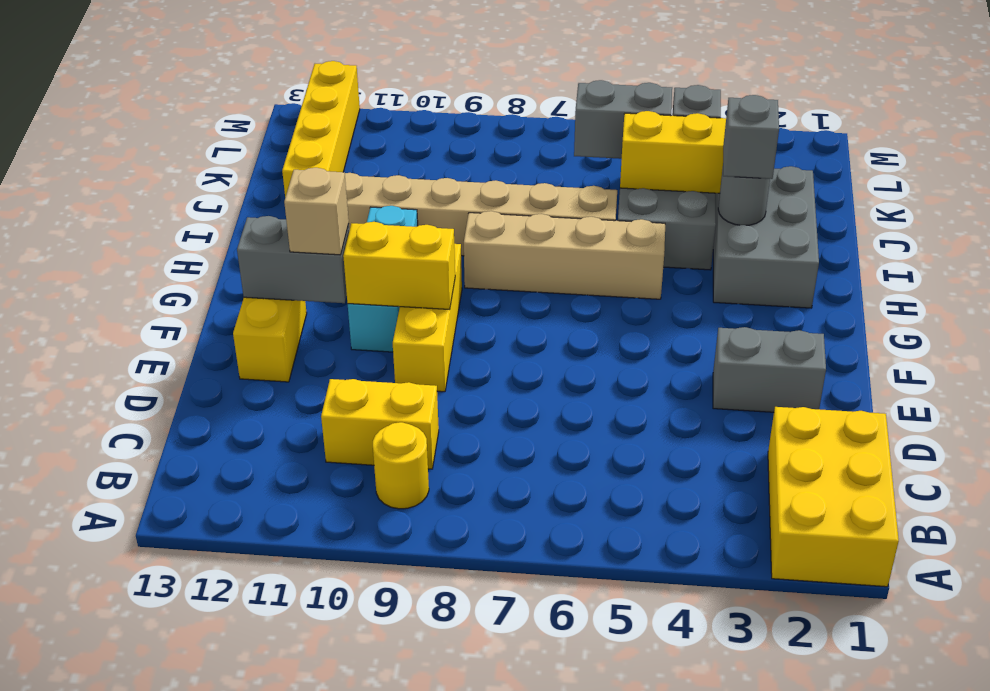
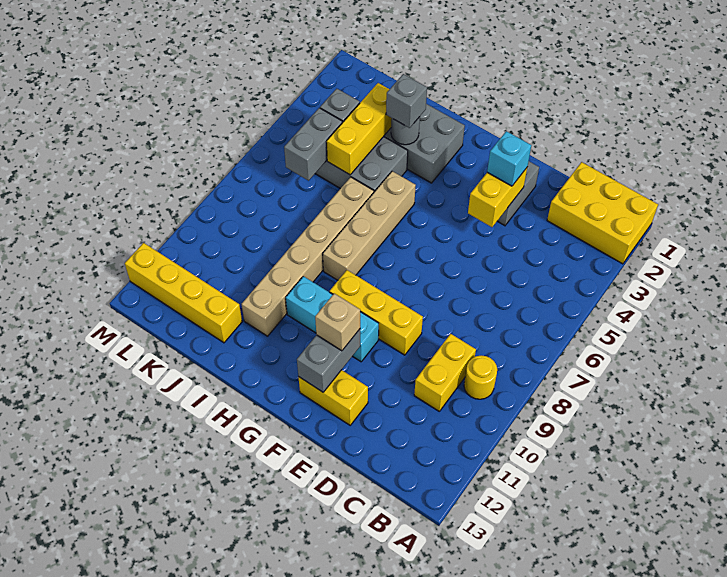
none -> cyan 1x1 brick [487,131,531,186]
yellow 1x2 brick [343,222,455,309] -> yellow 1x2 brick moved to [468,168,527,227]

